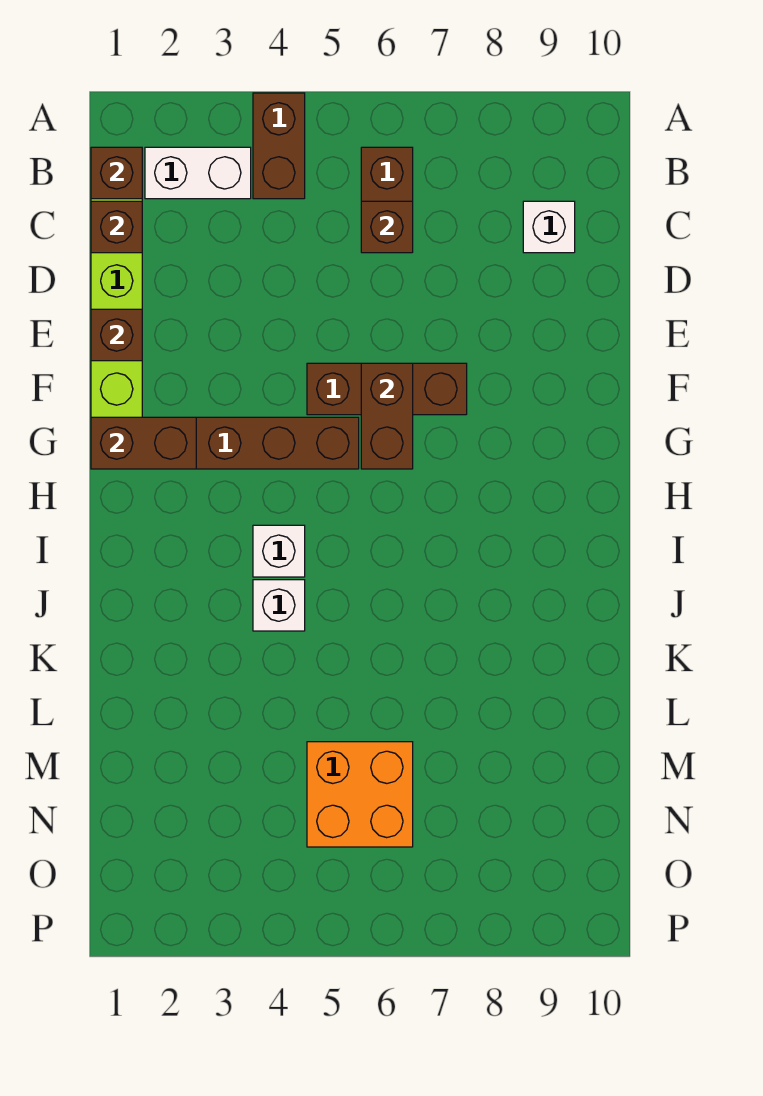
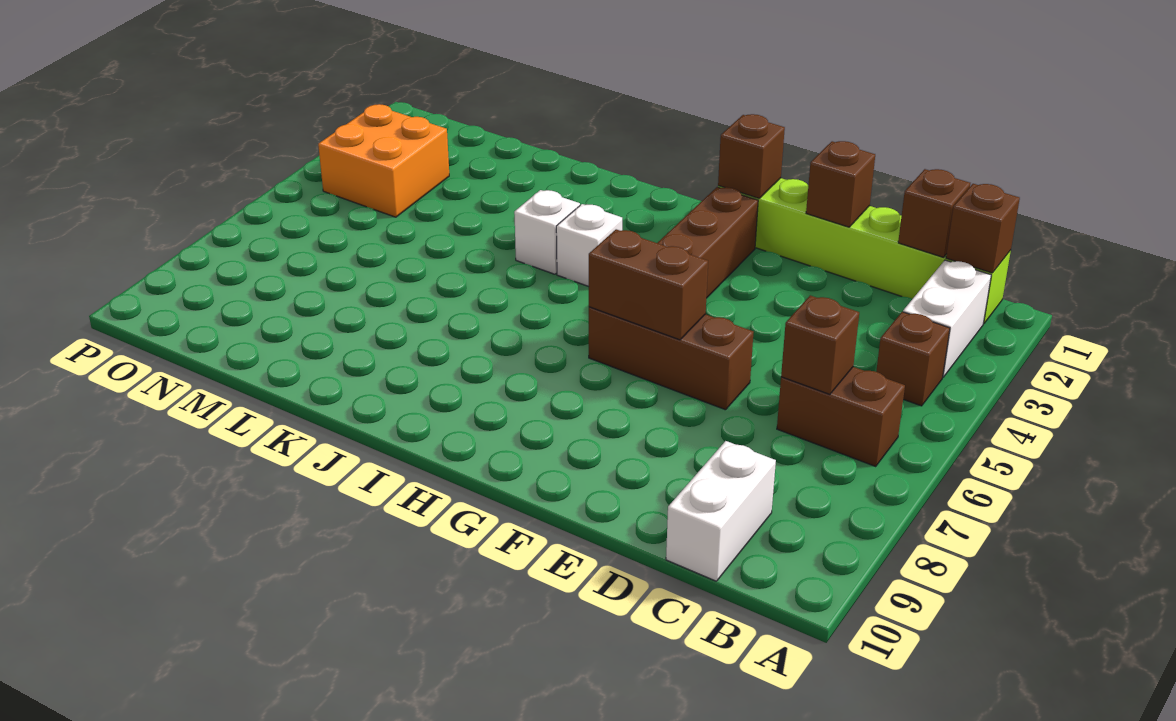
brown 1x2 brick [253,93,305,199] -> brown 1x1 brick [876,312,950,406]
white 1x1 brick [523,201,575,253] -> white 1x2 brick [666,441,776,581]
brown 1x3 brick [307,363,467,415] -> brown 1x3 brick turned to [589,307,754,410]
brown 1x2 brick [91,417,196,469] -> brown 1x1 brick [718,114,785,198]
orange 2x2 brick [307,742,413,847] -> orange 2x2 brick moved to [318,104,449,217]

